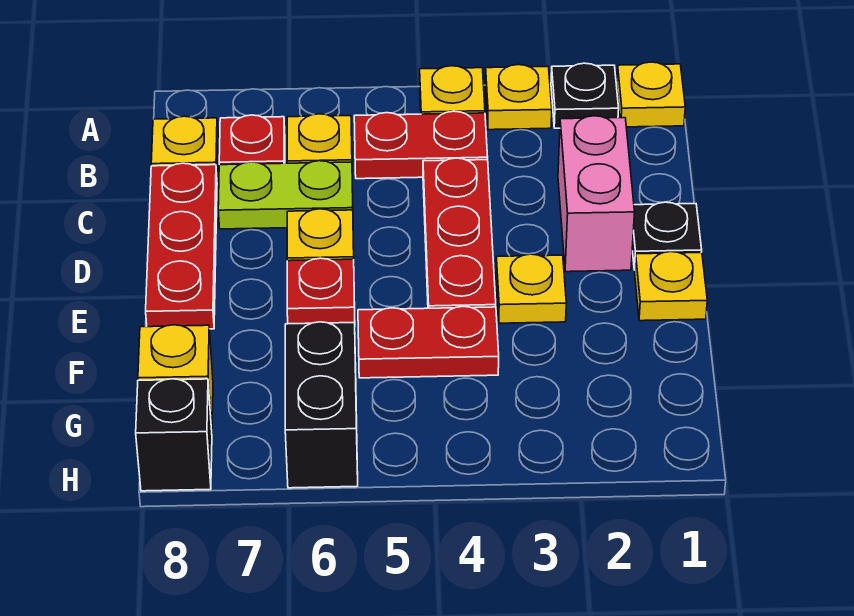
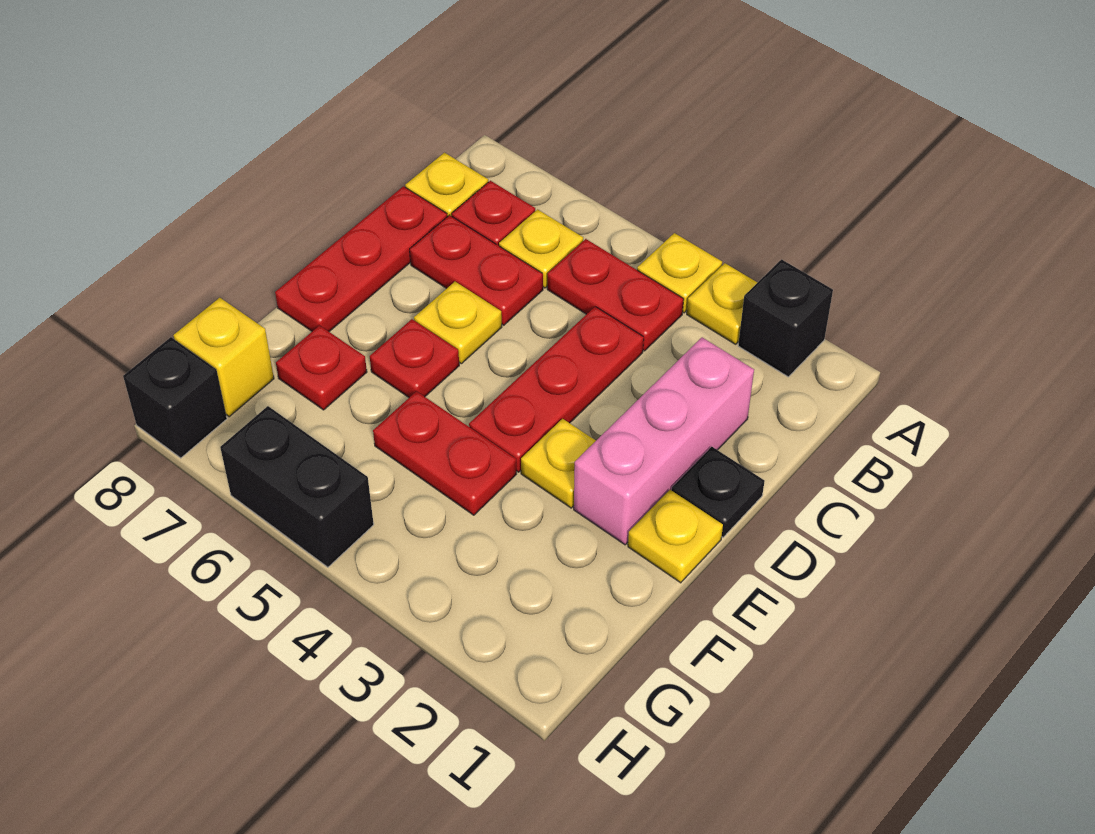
yellow 1x1 plate [617,62,685,127] -> none
black 1x1 plate [551,63,619,128] -> black 1x1 brick [738,259,833,377]
pink 1x2 brick [558,116,635,272] -> pink 1x3 brick [574,337,754,545]
lime 1x2 plate [218,161,353,229] -> red 1x2 plate [410,215,543,325]
none -> red 1x1 plate [276,326,367,410]
black 1x2 brick [285,322,358,488] -> black 1x2 brick turned to [220,406,374,567]

